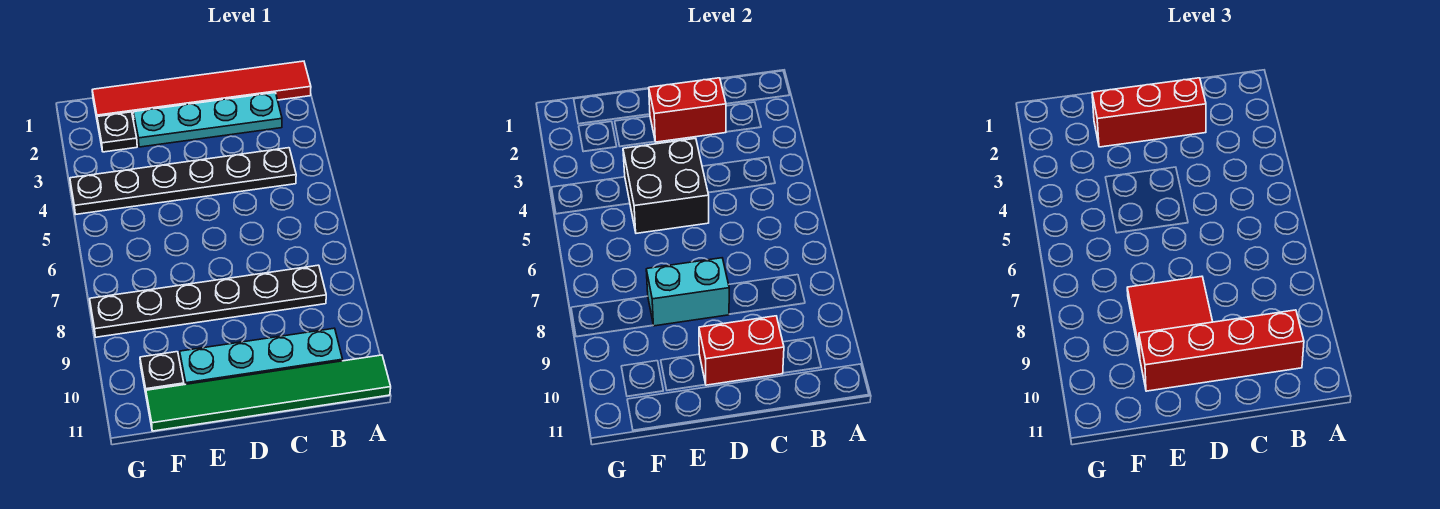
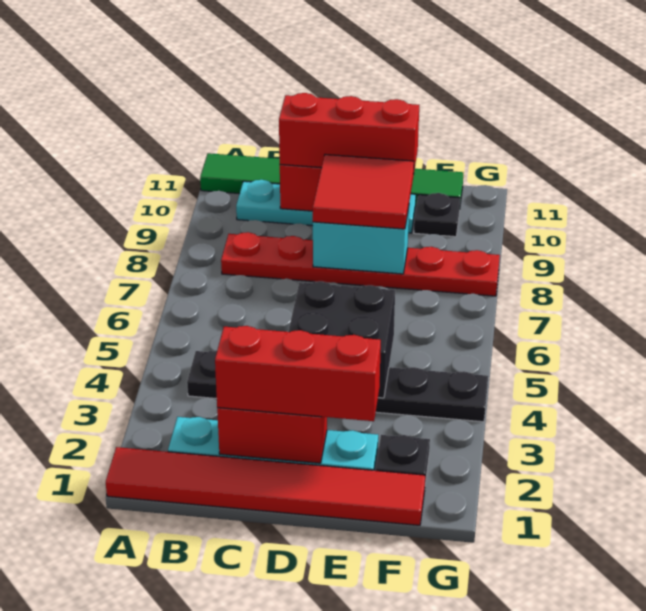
black 1x6 plate [90,265,326,337] -> red 1x6 plate [221,232,500,296]
red 1x4 brick [1139,310,1304,391] -> red 1x3 brick [279,93,419,170]

